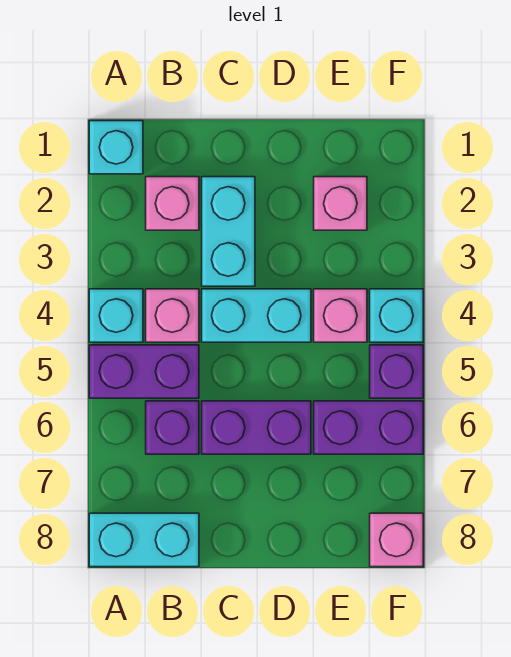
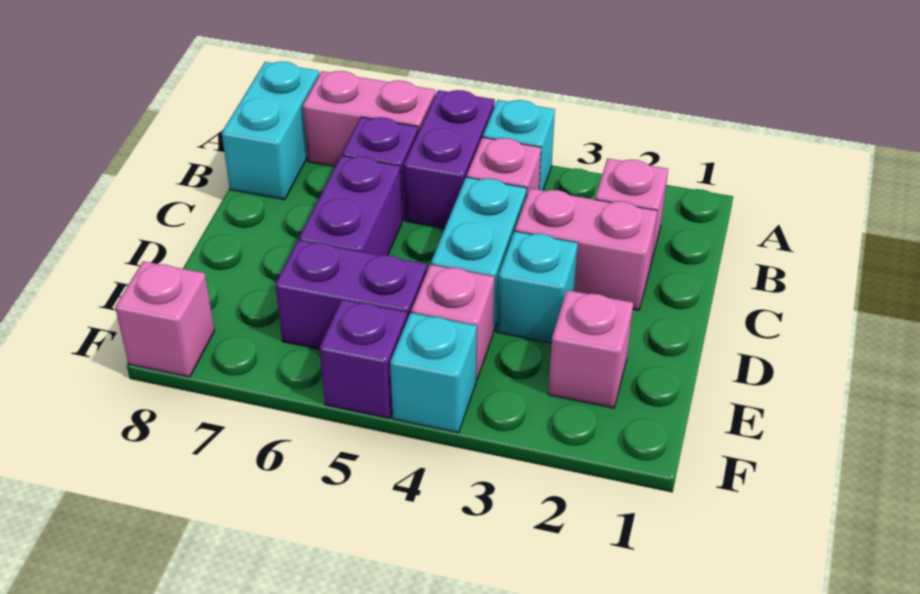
cyan 1x1 brick [89,121,143,174] -> cyan 1x1 brick moved to [497,231,578,343]
none -> pink 1x2 brick [303,71,435,167]
cyan 1x2 brick [202,177,255,286] -> pink 1x2 brick [515,188,657,310]
purple 1x2 brick [314,401,423,454] -> purple 1x2 brick turned to [275,240,427,349]

